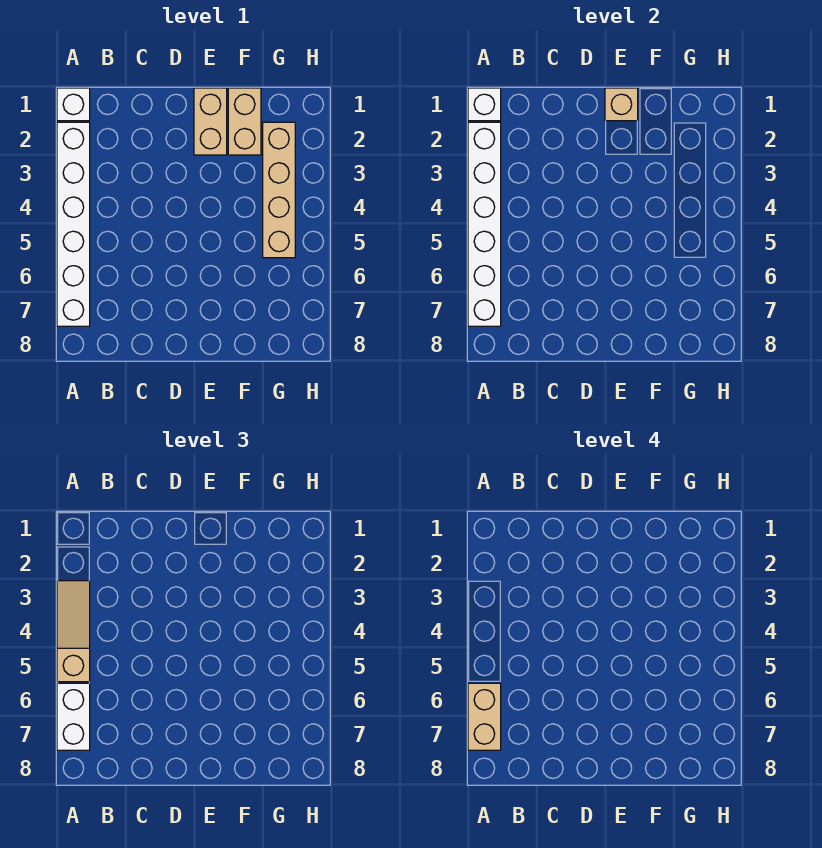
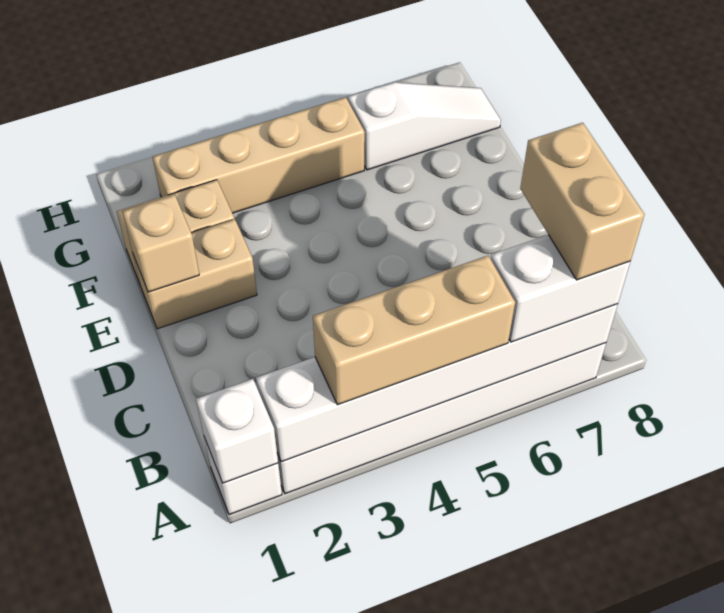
tan 1x3 slope [57,581,90,682] -> tan 1x3 brick [313,256,515,405]
tan 1x2 brick [468,683,501,750] -> tan 1x2 brick turned to [520,123,644,280]
none -> white 1x3 slope [348,82,501,170]

